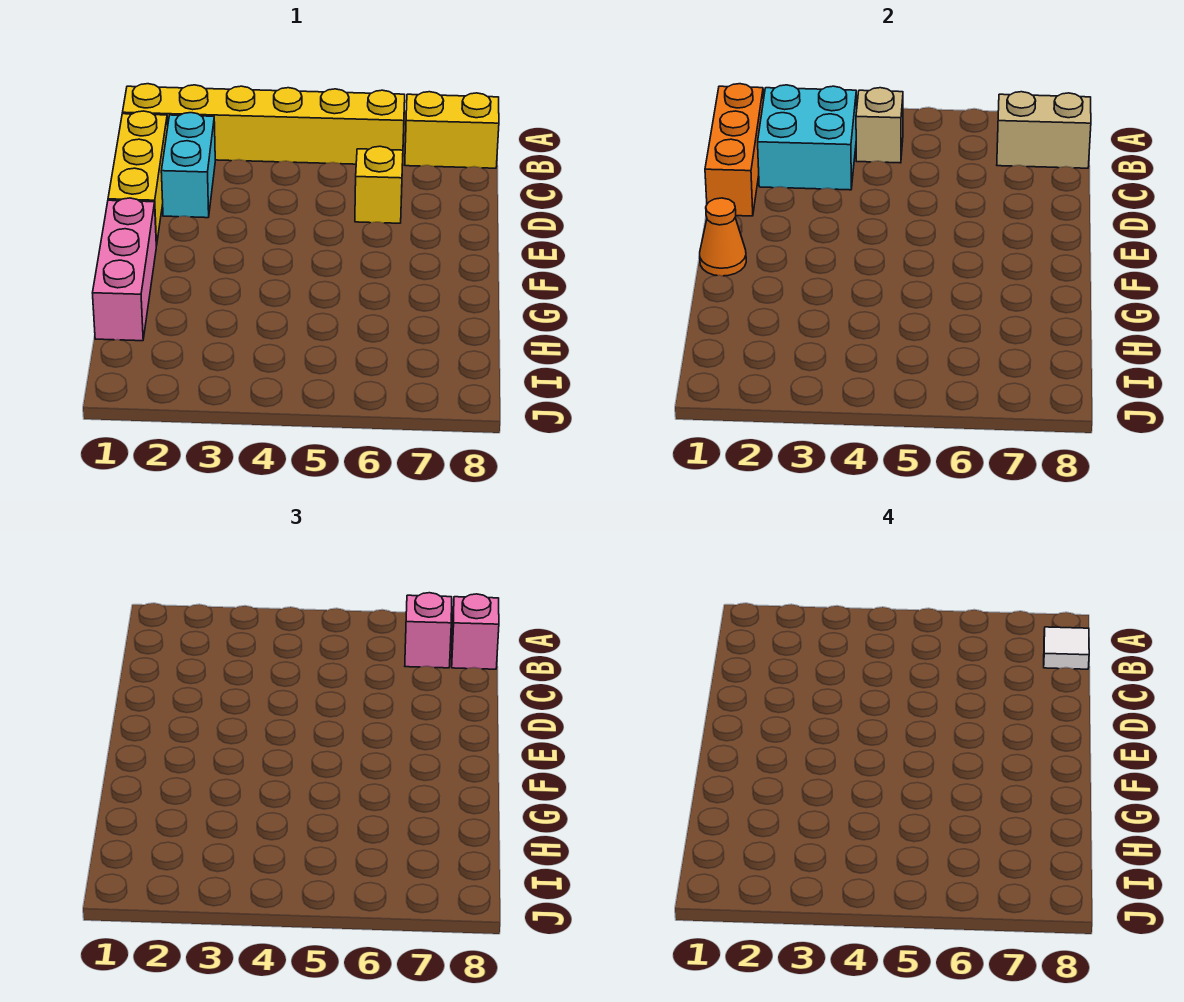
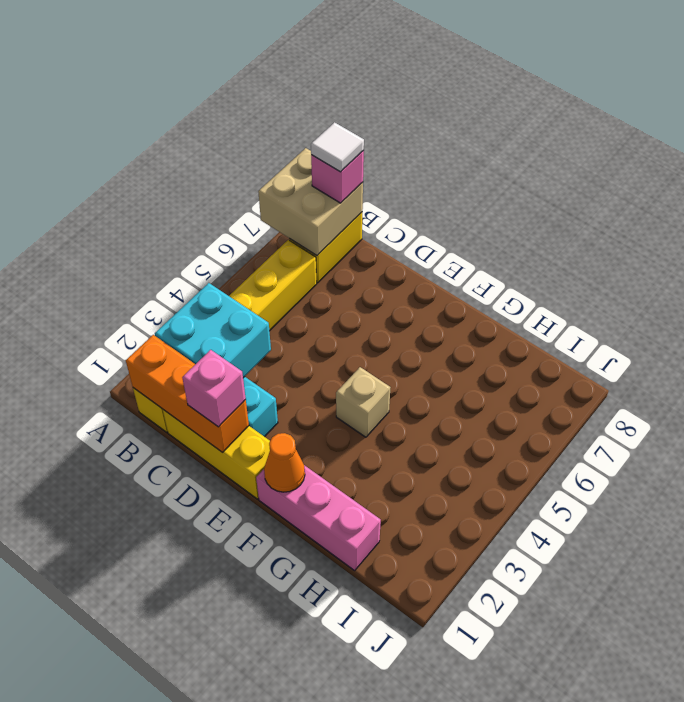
tan 1x1 brick [856,88,903,163] -> tan 1x1 brick moved to [336,367,391,437]
tan 1x2 brick [997,92,1091,168] -> tan 2x2 brick [258,148,363,256]
pink 1x1 brick [405,593,452,668] -> pink 1x1 brick moved to [182,350,246,427]
yellow 1x1 brick [355,146,403,223] -> none

